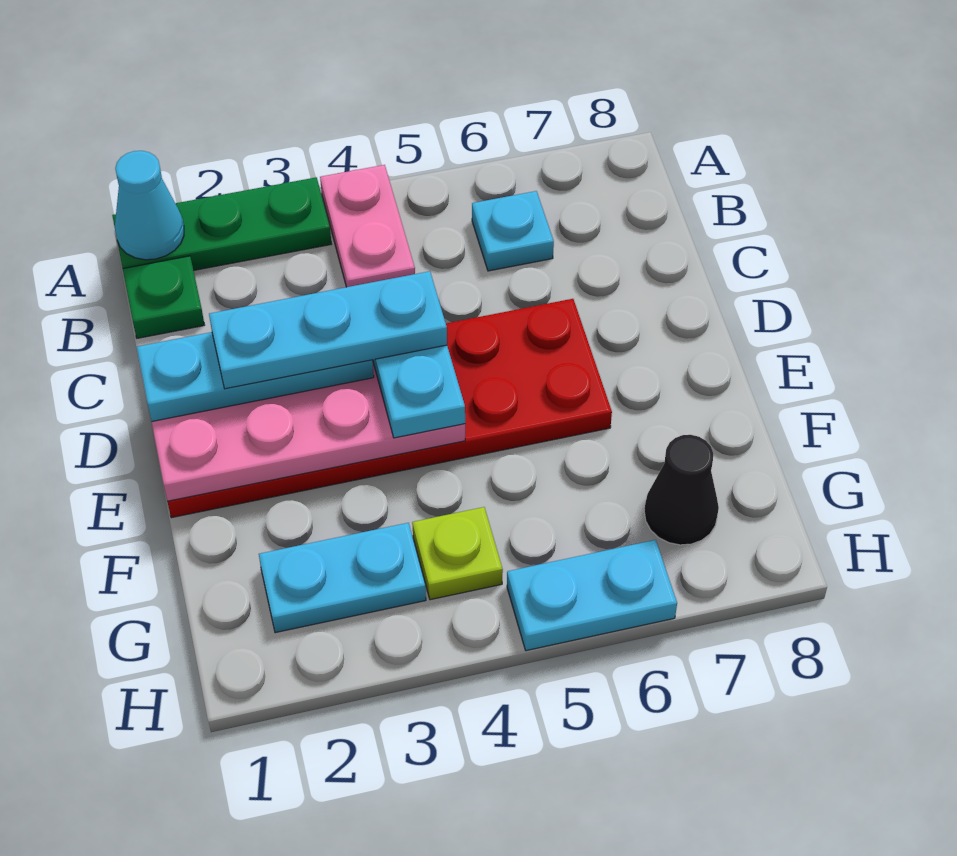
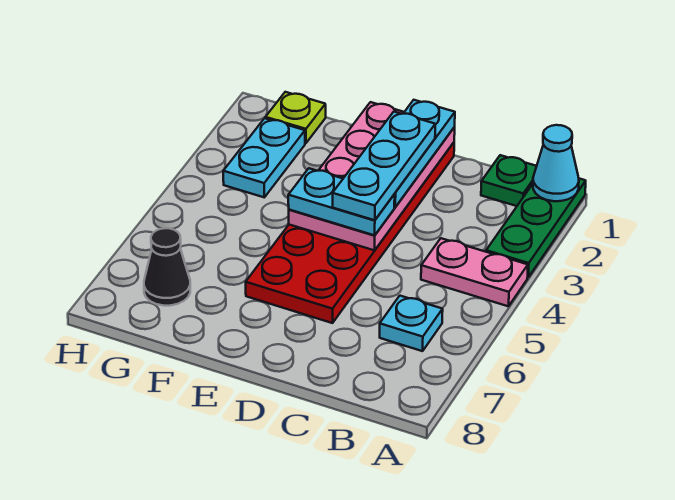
lime 1x1 plate [412,507,503,600] -> lime 1x1 plate moved to [265,92,326,143]
cyan 1x2 plate [507,540,677,651] -> none

